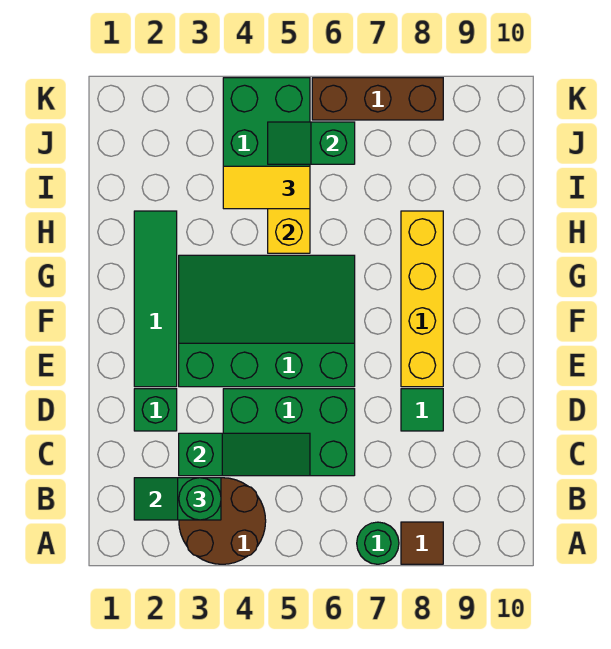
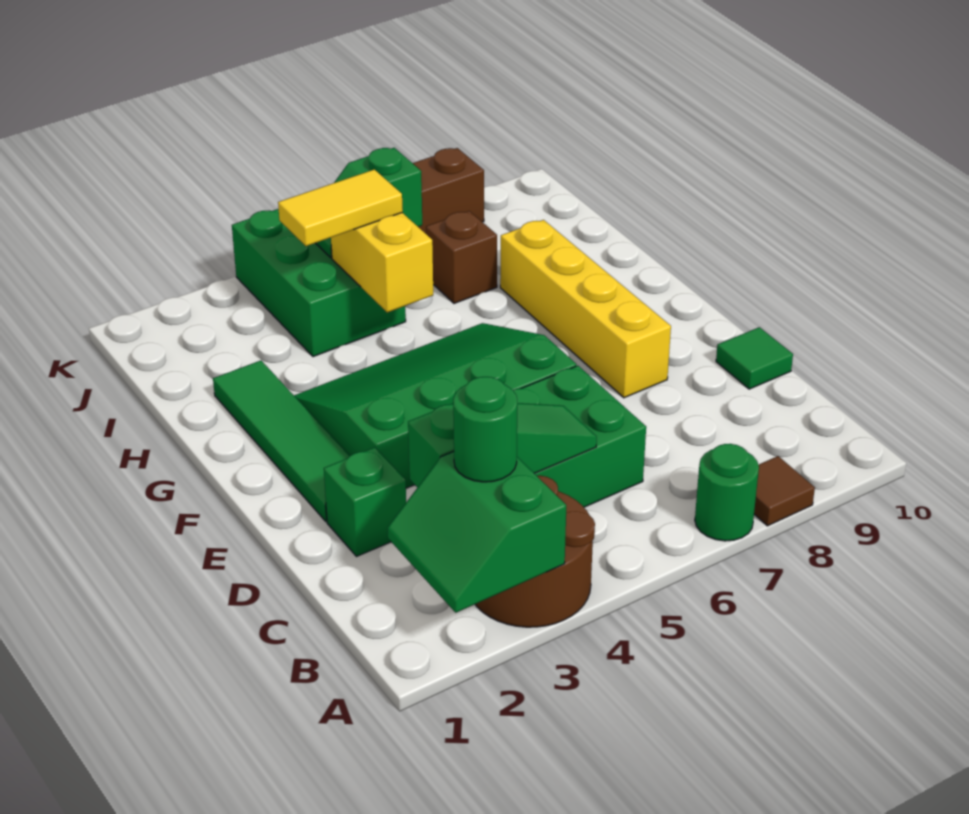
green 1x2 slope [134,478,221,520] -> green 2x2 slope [387,452,566,613]
green 1x1 tile [401,389,443,431] -> green 1x1 tile moved to [716,327,793,389]
none -> brown 1x1 brick [426,211,497,303]

